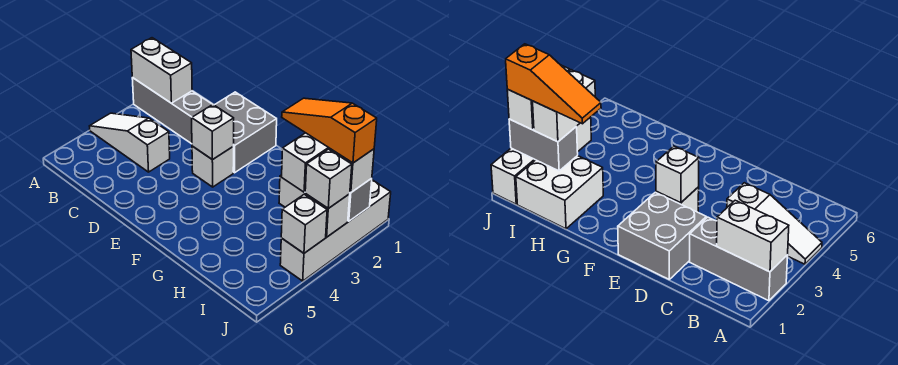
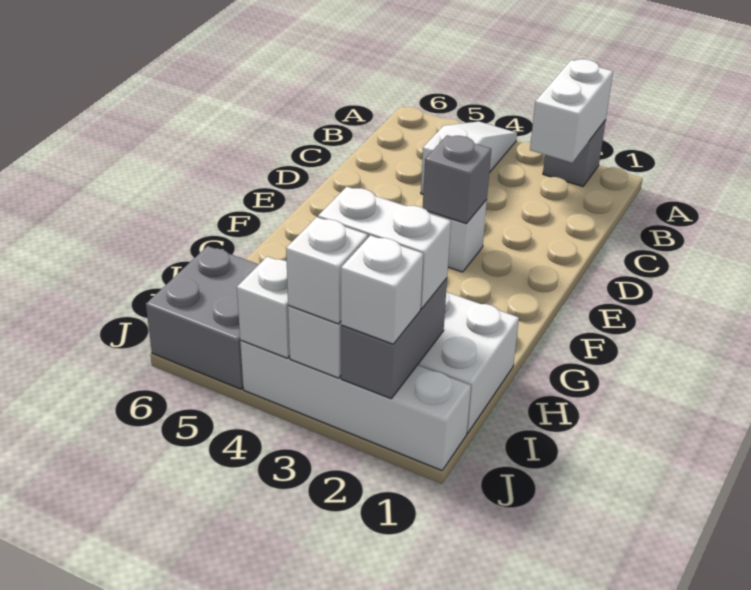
grey 1x3 brick [132,78,213,144] -> grey 1x1 brick [543,120,606,186]
grey 2x2 brick [215,92,277,173] -> grey 2x2 brick moved to [146,246,259,389]
white 1x1 brick [192,105,234,160] -> grey 1x1 brick [423,135,491,223]
orange 1x3 slope [282,98,377,163] -> none

